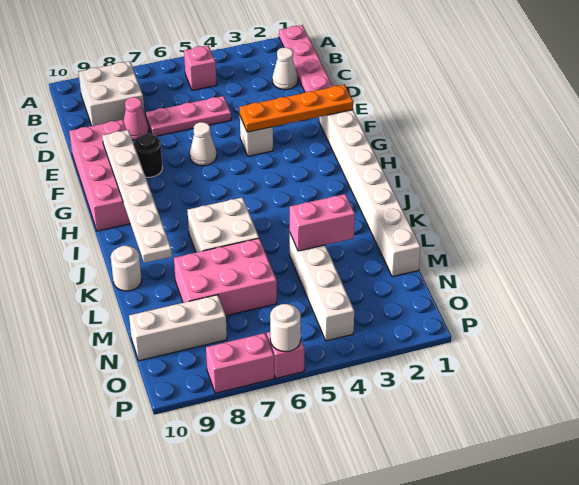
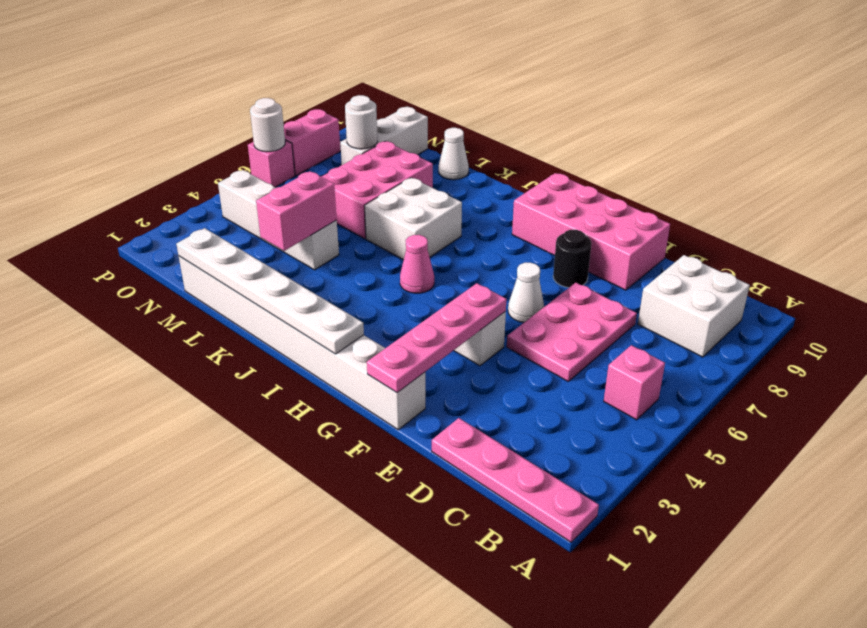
white 1x1 cone [272,48,298,90] -> white 1x1 cone moved to [439,128,469,180]
pink 1x3 plate [146,96,231,136] -> pink 2x3 plate [507,283,637,381]
pink 1x1 cone [124,97,149,140] -> pink 1x1 cone moved to [400,235,434,293]
orange 1x4 plate [239,85,353,132] -> pink 1x4 plate [367,283,506,393]
white 1x6 plate [102,130,172,263] -> white 1x6 plate moved to [176,228,364,354]
white 1x1 round brick [111,246,142,291] -> white 1x1 round brick moved to [345,95,378,149]

